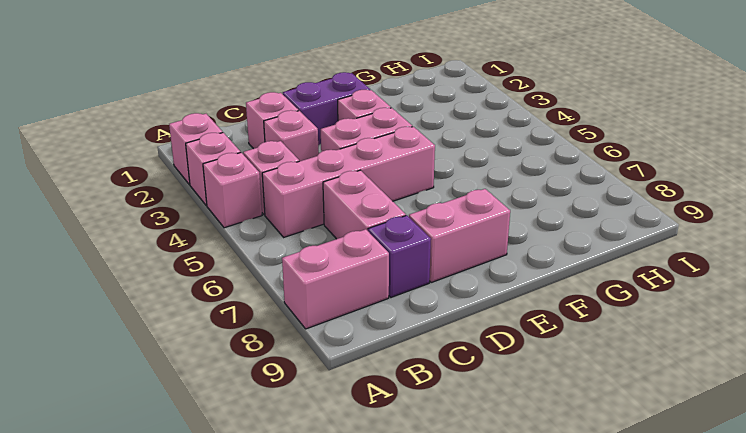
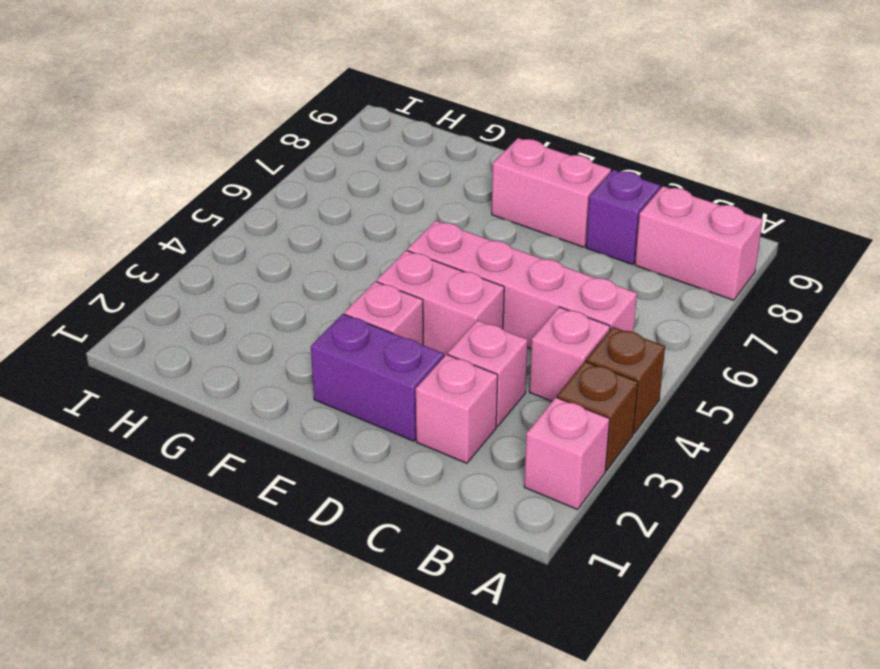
pink 1x1 brick [186,133,241,206] -> brown 1x1 brick [557,361,638,471]
pink 1x1 brick [203,153,262,228] -> brown 1x1 brick [586,327,665,433]
pink 1x2 brick [323,170,406,239] -> none

